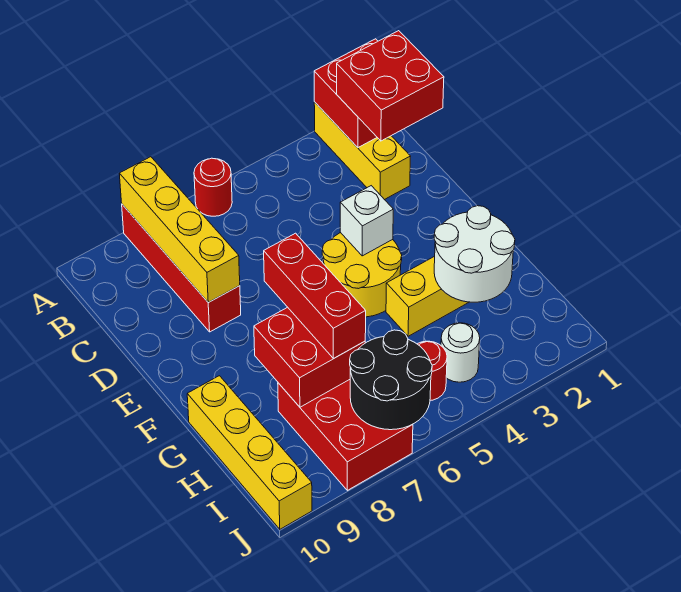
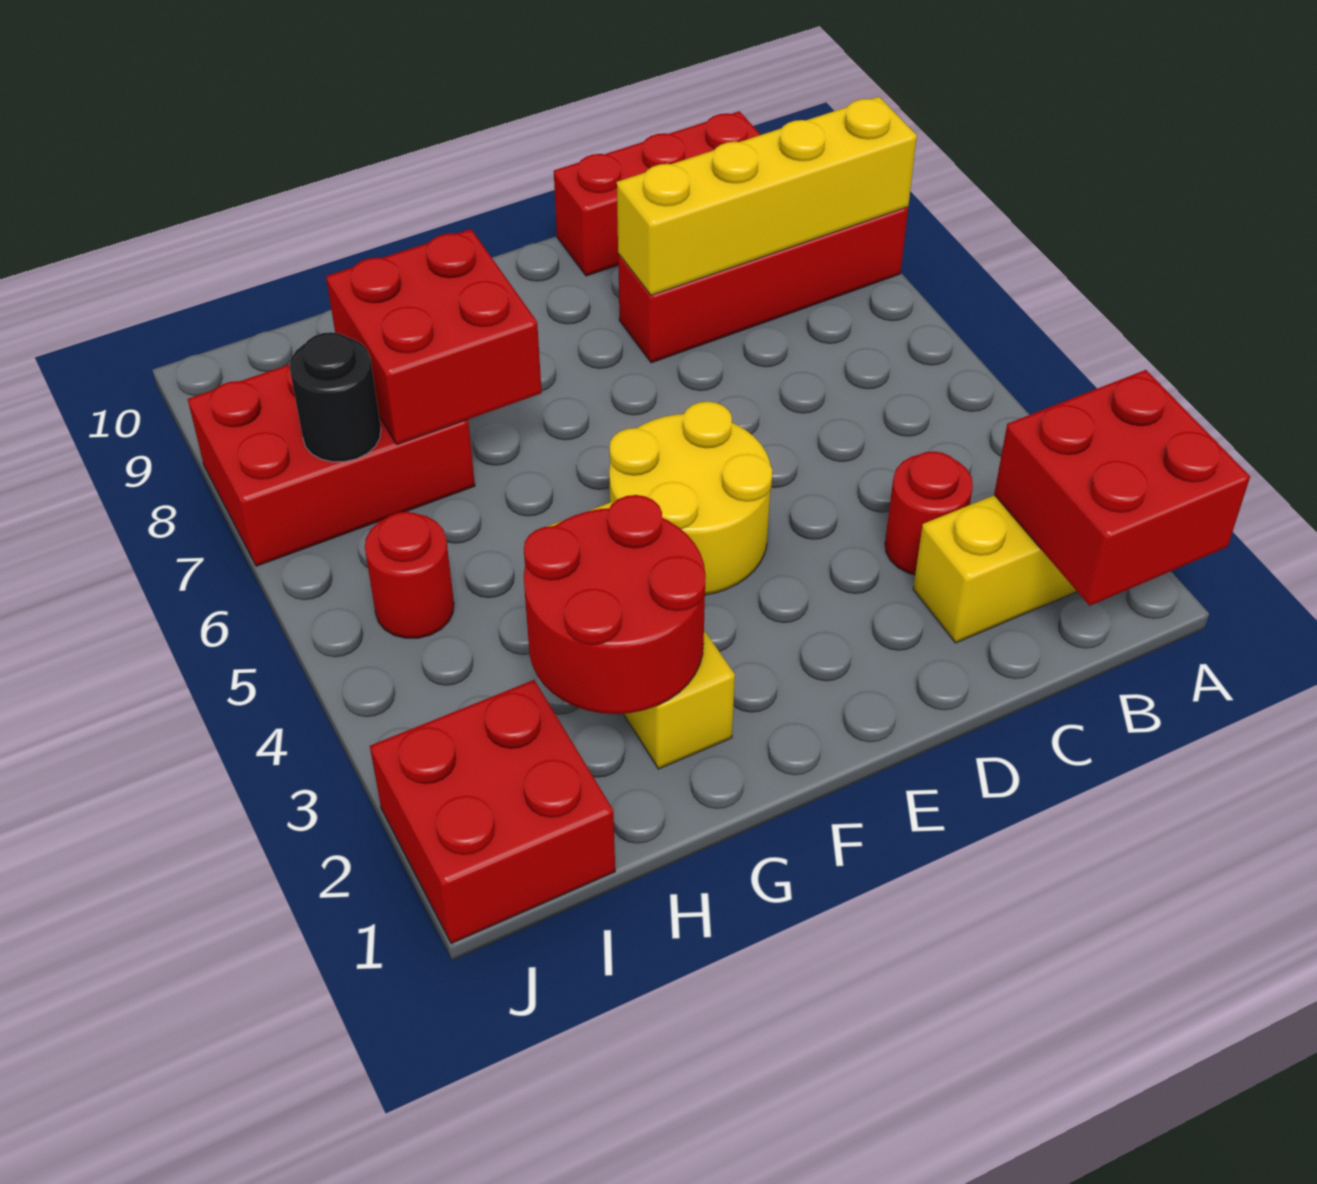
red 1x1 round brick [194,158,232,216] -> red 1x1 round brick moved to [885,451,973,575]
red 2x2 brick [337,31,444,141] -> red 2x2 brick moved to [370,680,615,944]
white 1x1 brick [340,186,393,256] -> none
red 1x3 brick [264,233,366,358] -> red 1x3 brick moved to [554,111,761,276]
white 2x2 round brick [434,206,515,302] -> red 2x2 round brick [524,495,706,714]
yellow 1x4 brick [187,376,312,529] -> none
white 1x1 round brick [441,323,480,382] -> none
black 2x2 round brick [350,330,432,430] -> black 1x1 round brick [289,332,381,462]

